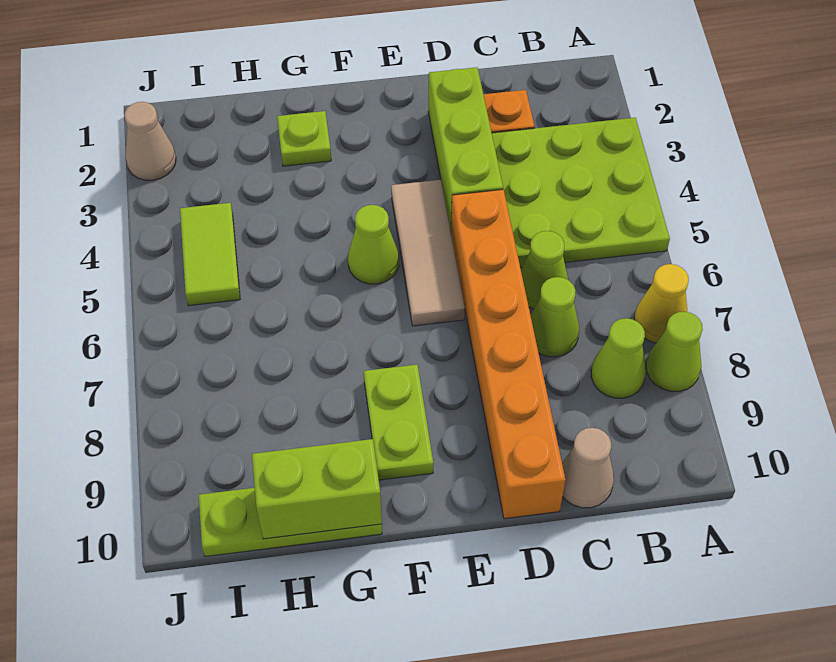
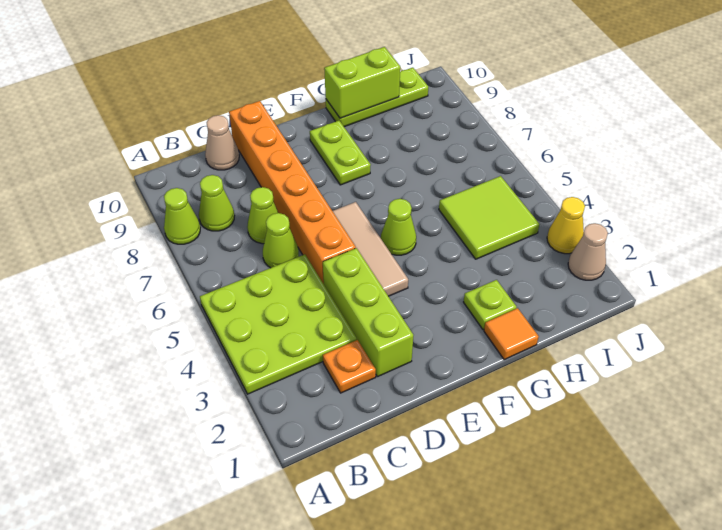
yellow 1x1 cone [634,264,689,343] -> yellow 1x1 cone moved to [547,197,585,254]
none -> orange 1x1 tile [484,308,539,360]
lime 1x2 tile [180,203,240,306] -> lime 2x2 tile [439,176,540,259]

